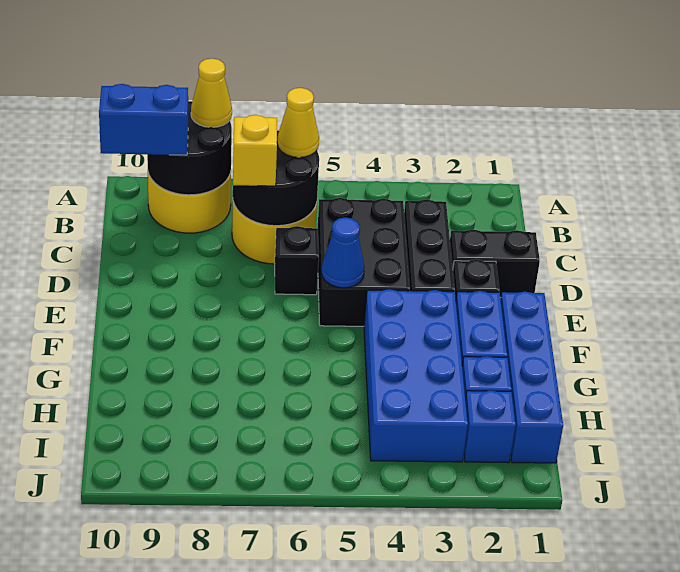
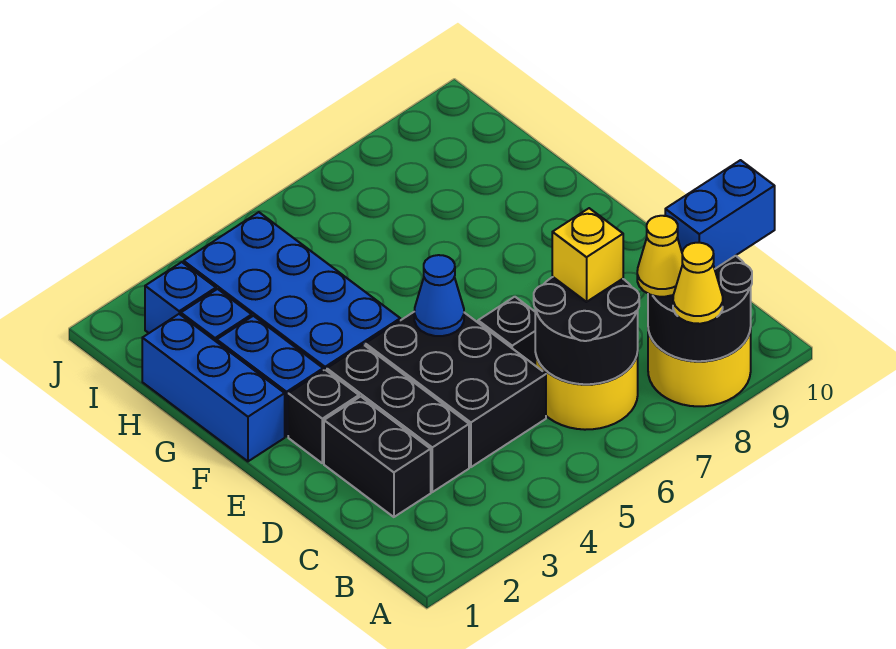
yellow 1x1 cone [277,88,319,157] -> yellow 1x1 cone moved to [637,216,683,297]
black 1x2 brick [450,230,540,298] -> black 1x2 brick turned to [324,397,431,517]
blue 1x4 brick [501,292,563,463] -> blue 1x3 brick [142,314,285,461]

